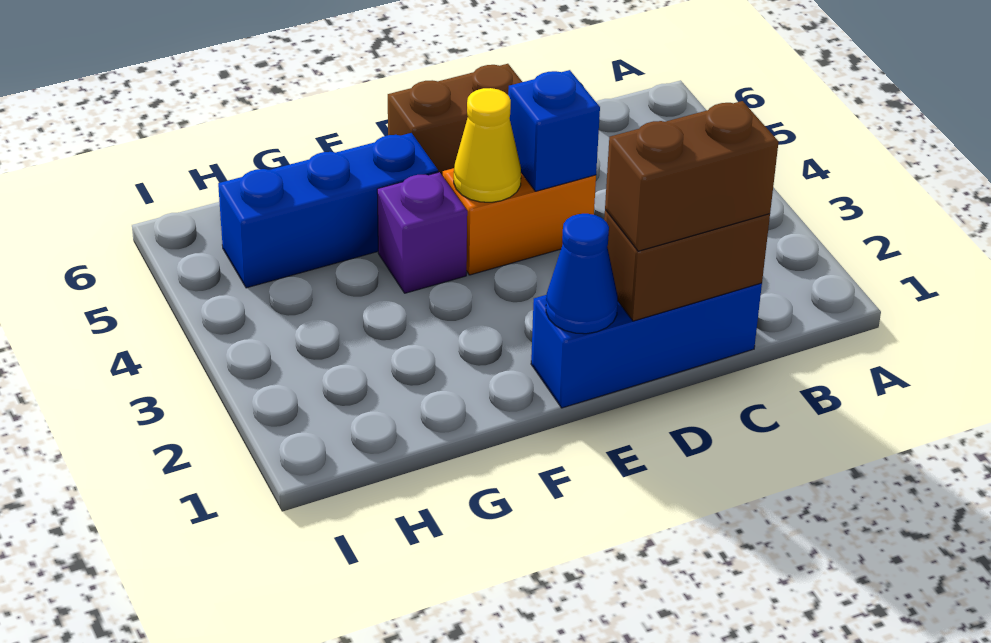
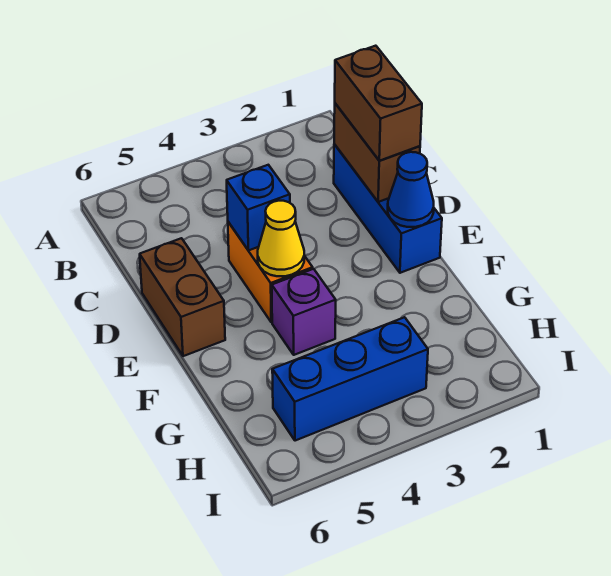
blue 1x3 brick [218,133,438,288] -> blue 1x3 brick turned to [272,317,428,441]

